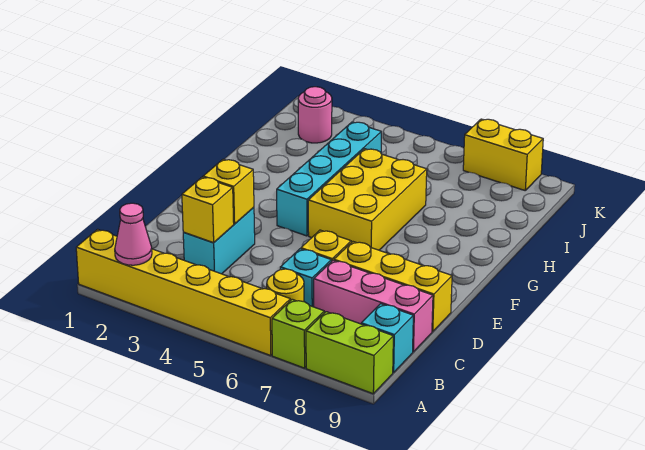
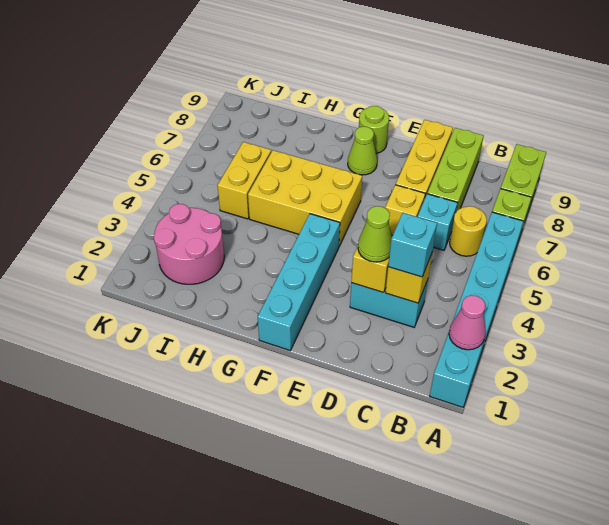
yellow 1x6 brick [76,229,290,356] -> cyan 1x6 brick [430,212,523,407]
cyan 1x1 brick [361,304,413,373] -> cyan 1x1 brick moved to [388,213,437,277]
pink 1x3 brick [314,260,433,352] -> lime 1x3 brick [427,128,484,211]
none -> lime 1x1 cone [358,206,392,262]
cyan 1x4 brick [277,122,381,236] -> cyan 1x4 brick turned to [258,214,340,350]
none -> lime 1x1 cone [348,127,377,175]
none -> lime 1x1 round brick [359,106,389,154]
pink 1x1 round brick [298,87,332,143] -> pink 2x2 round brick [154,204,224,284]
yellow 1x2 brick [463,119,543,190] -> yellow 1x2 brick moved to [218,142,271,219]

